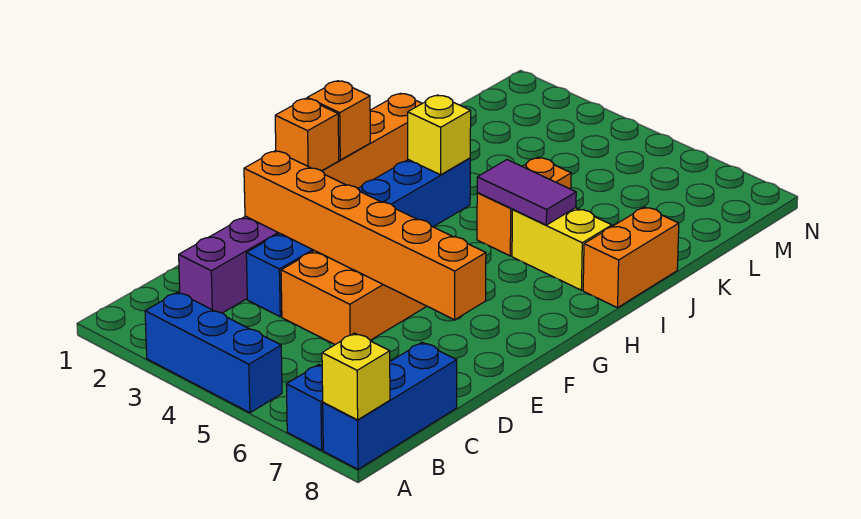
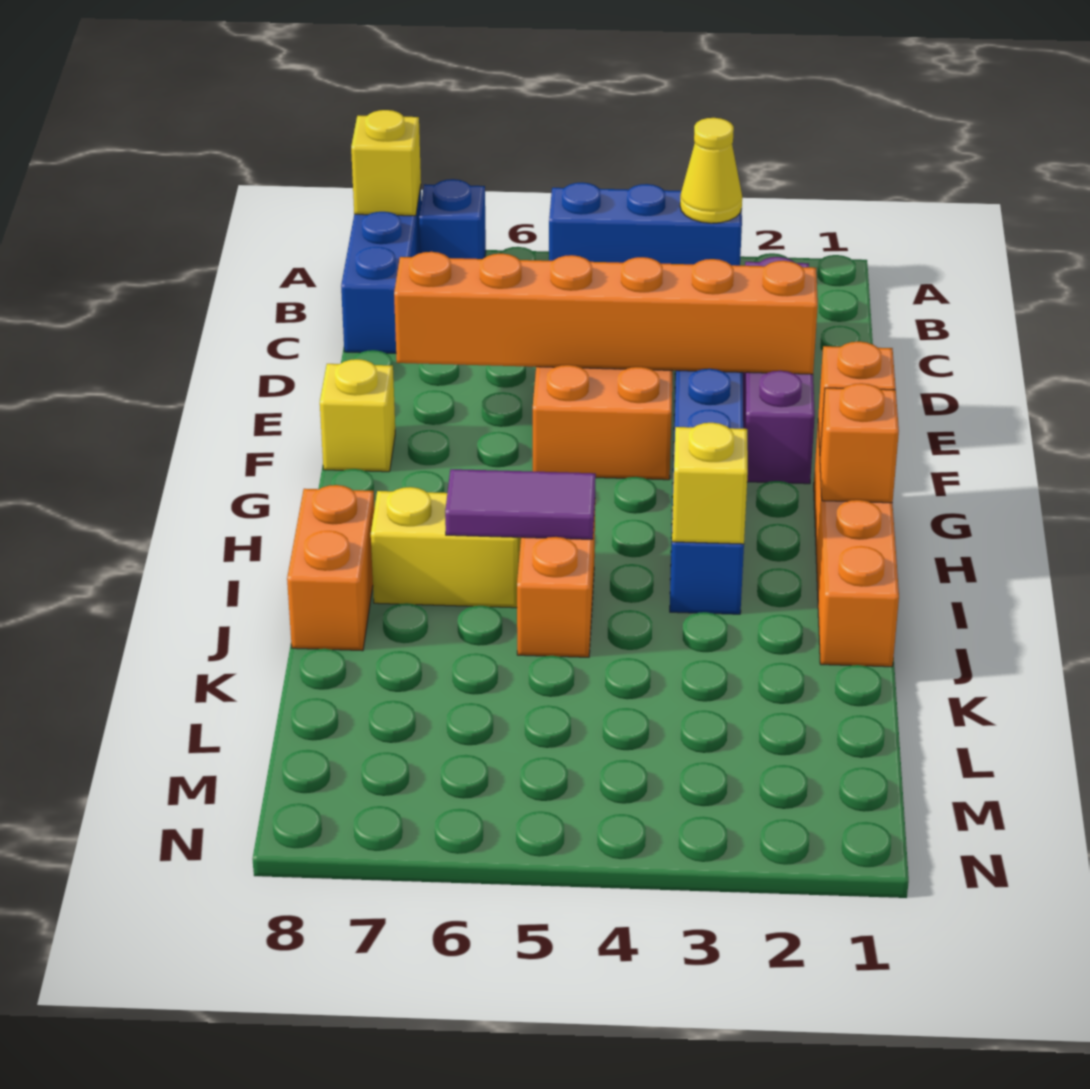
none -> yellow 1x1 cone [680,118,742,223]
none -> yellow 1x1 brick [320,359,395,472]

